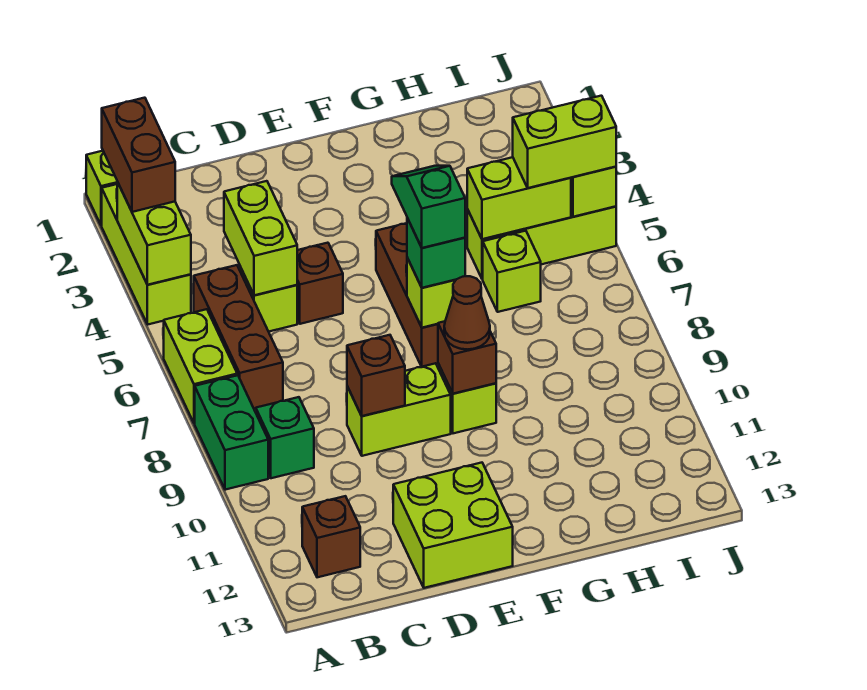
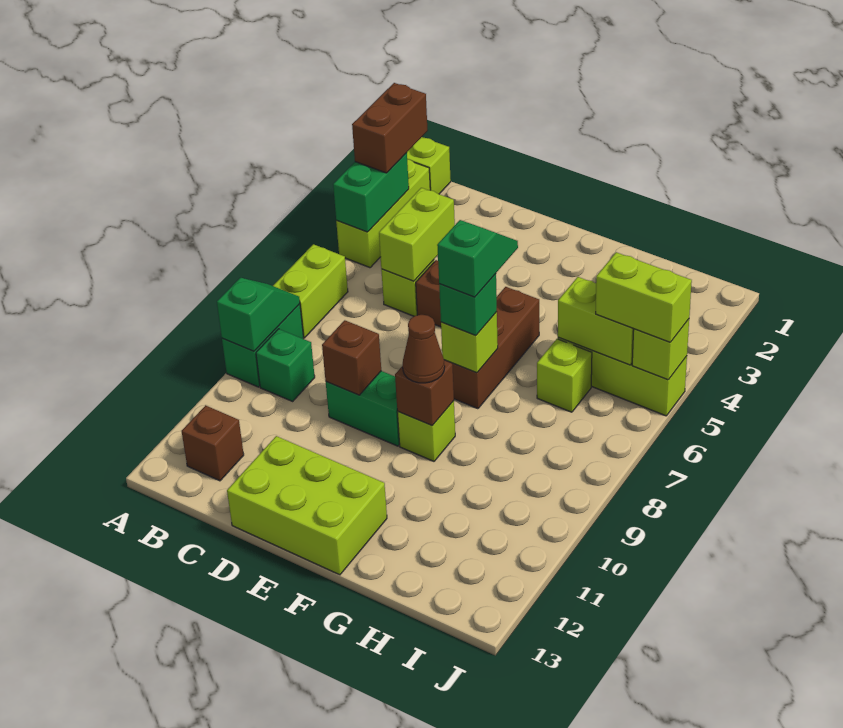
lime 1x2 brick [117,182,191,285] -> green 1x2 brick [333,153,409,232]
none -> green 1x2 slope [217,278,300,351]
brown 1x3 brick [193,265,283,409] -> none
lime 1x2 brick [347,363,451,456] -> green 1x2 brick [326,371,400,446]
lime 2x2 brick [393,463,513,588] -> lime 2x3 brick [227,436,387,575]

